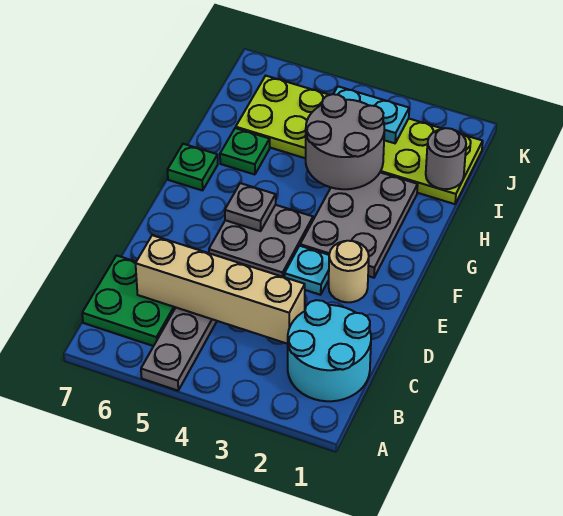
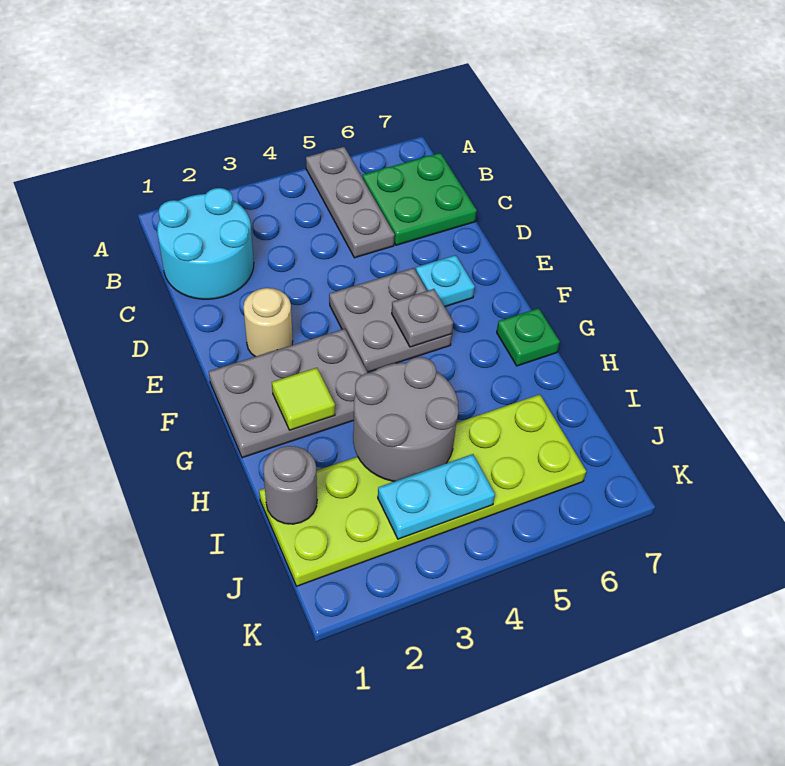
tan 1x4 brick [136,235,305,344] -> none
cyan 1x1 plate [285,246,329,295] -> cyan 1x1 plate moved to [416,255,475,307]
grey 2x3 plate [300,172,418,278] -> grey 2x3 plate turned to [209,329,368,458]
none -> lime 1x1 tile [272,368,335,430]
green 1x1 plate [220,128,270,175] -> none

